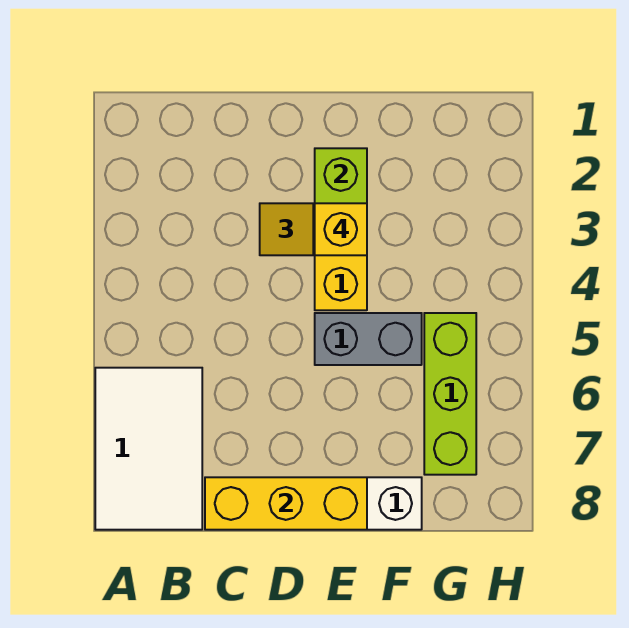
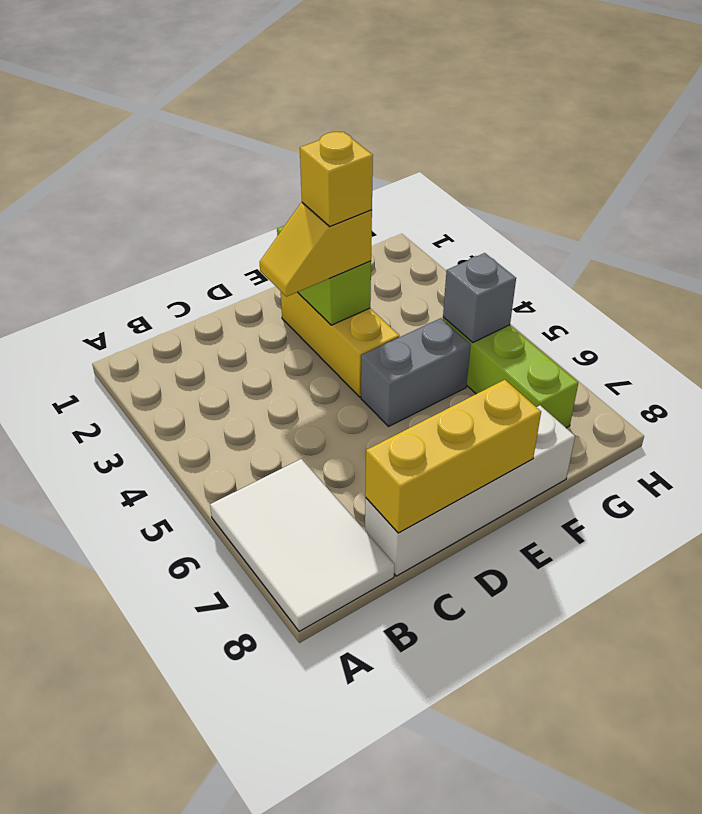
none -> grey 1x1 brick [443,253,516,343]

